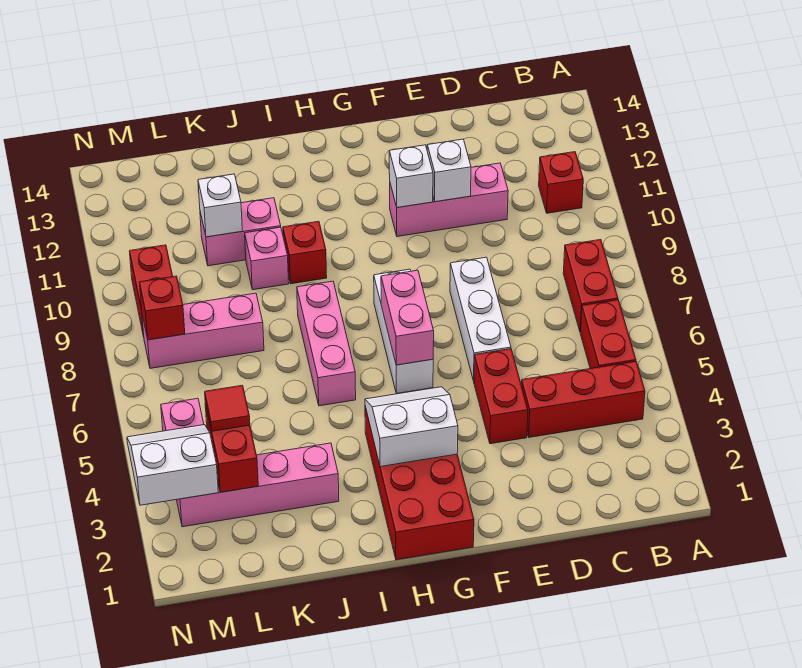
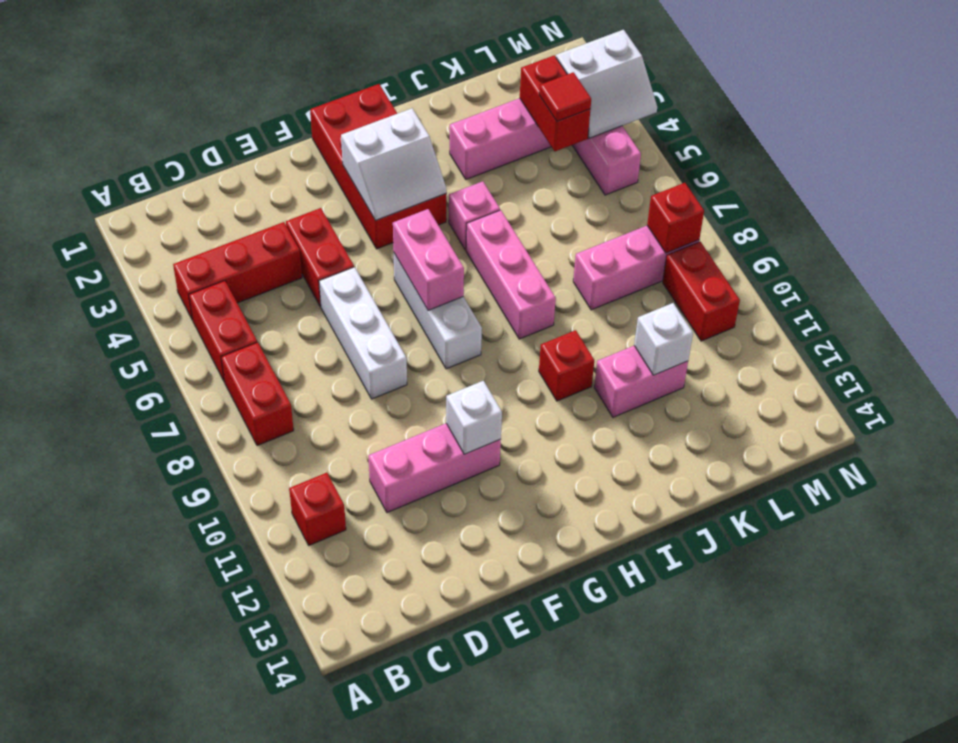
white 1x1 brick [427,139,471,202] -> none
pink 1x1 brick [245,227,289,290] -> pink 1x1 brick moved to [449,181,500,250]

